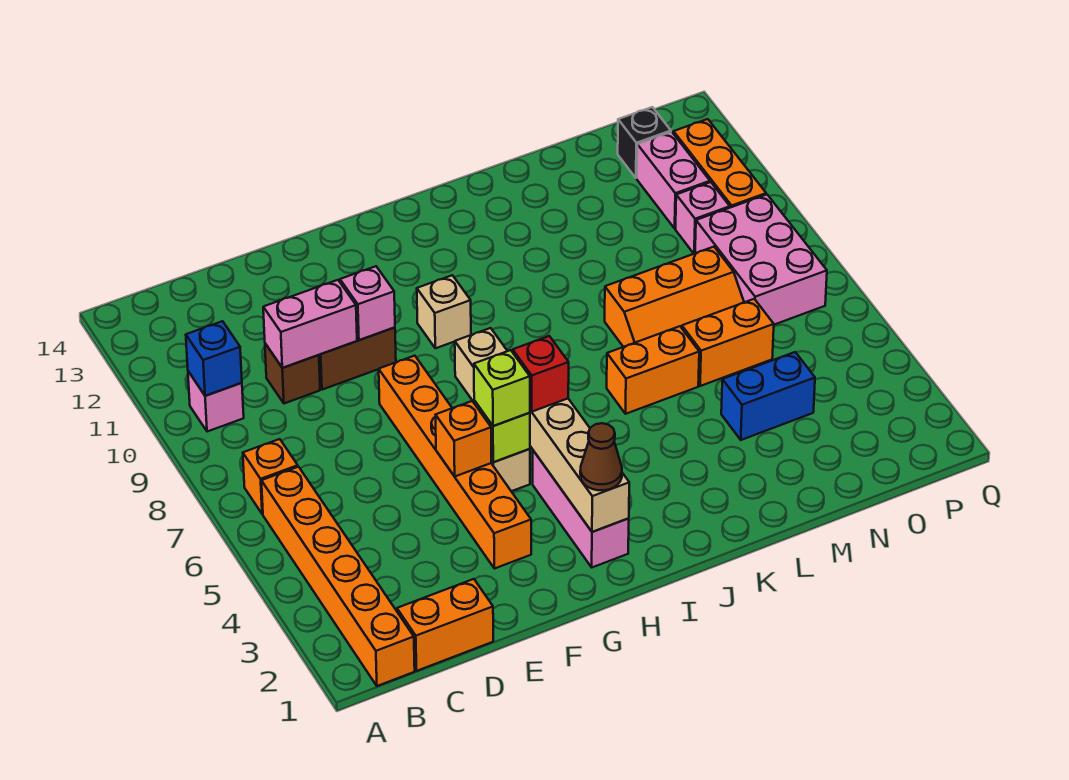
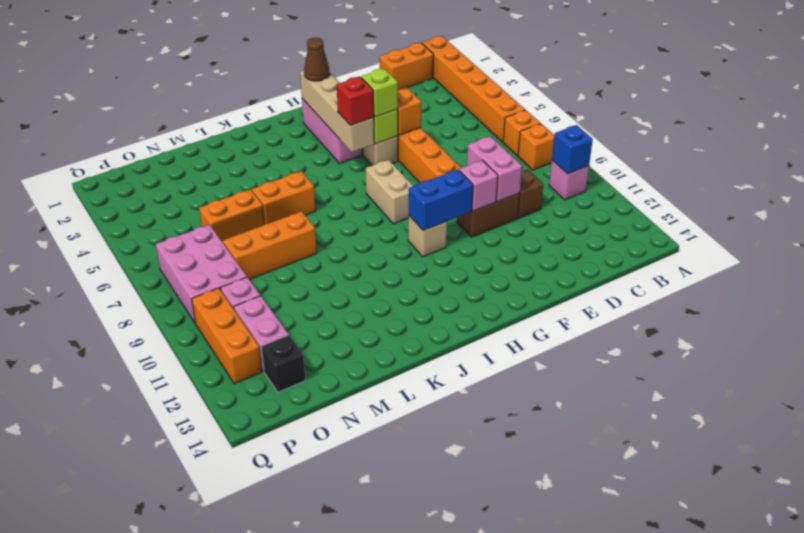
none -> orange 1x1 brick [518,124,554,170]
pink 1x2 brick [263,280,357,368] -> pink 1x2 brick turned to [467,136,522,201]
blue 1x2 brick [721,352,815,440] -> blue 1x2 brick moved to [409,169,473,231]

